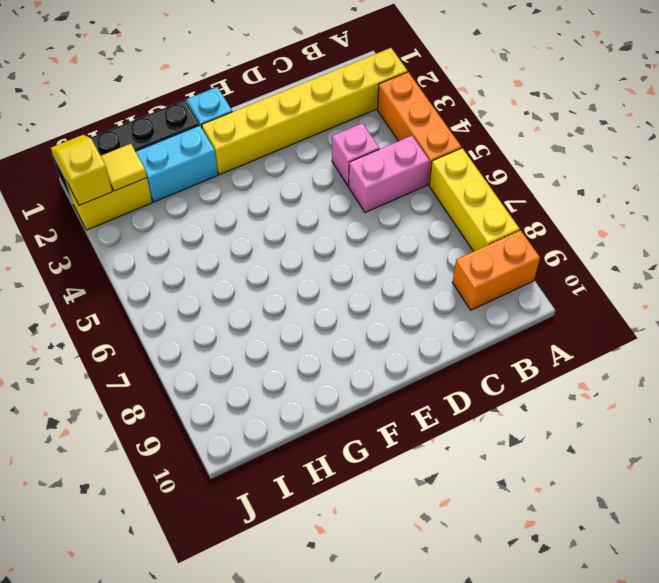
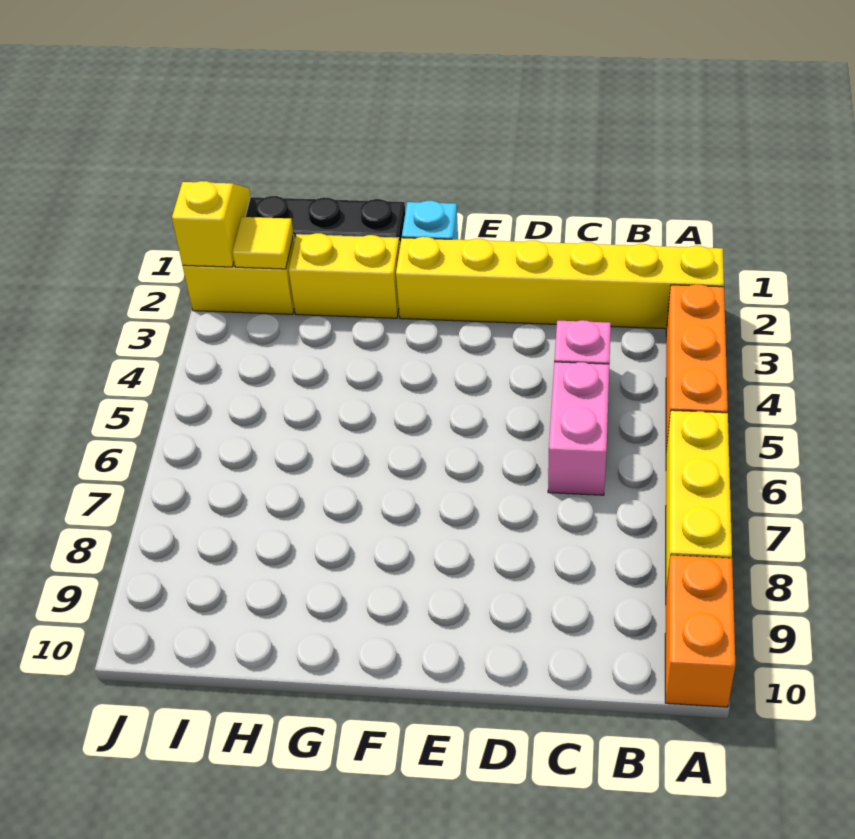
orange 1x2 brick [452,230,540,310] -> orange 1x2 brick turned to [665,555,735,707]
pink 1x2 brick [349,136,429,212] -> pink 1x2 brick turned to [548,362,609,495]
cyan 1x2 brick [136,125,218,202] -> yellow 1x2 brick [289,233,400,318]

